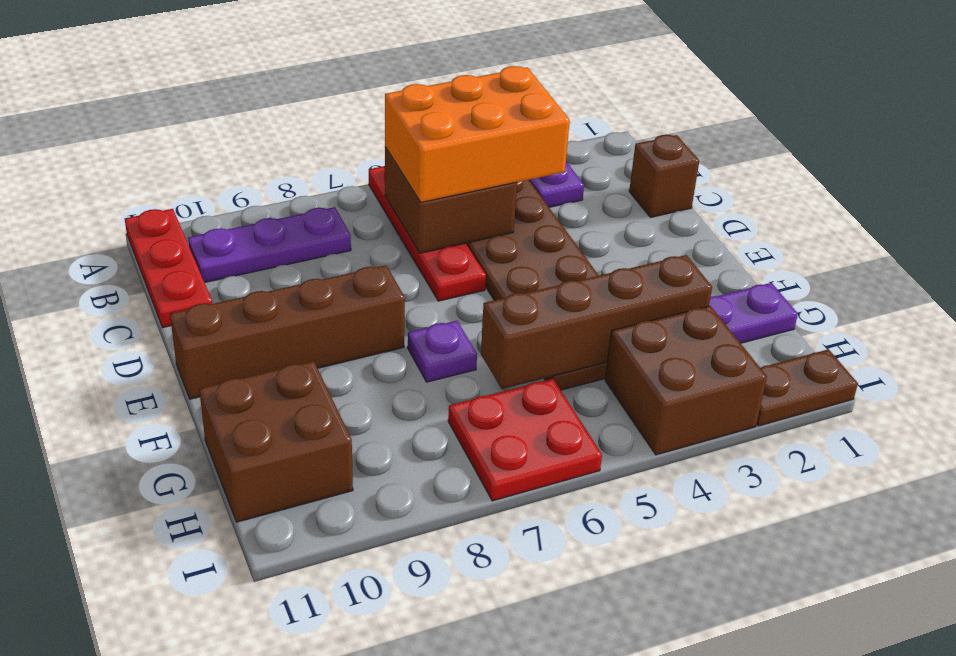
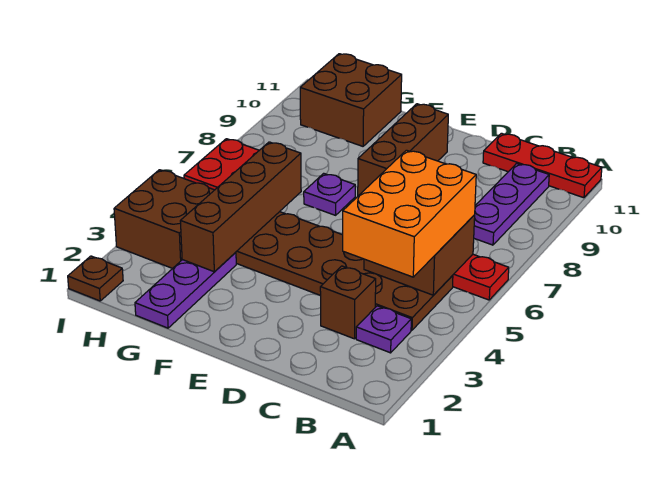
brown 1x1 brick [629,135,699,217] -> brown 1x1 brick moved to [320,266,376,339]
brown 1x4 brick [170,265,405,399] -> brown 1x3 brick [358,104,448,196]
brown 1x2 plate [757,349,858,426] -> brown 1x1 plate [68,256,123,301]

